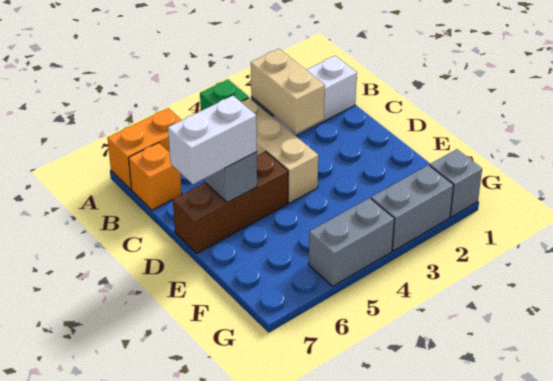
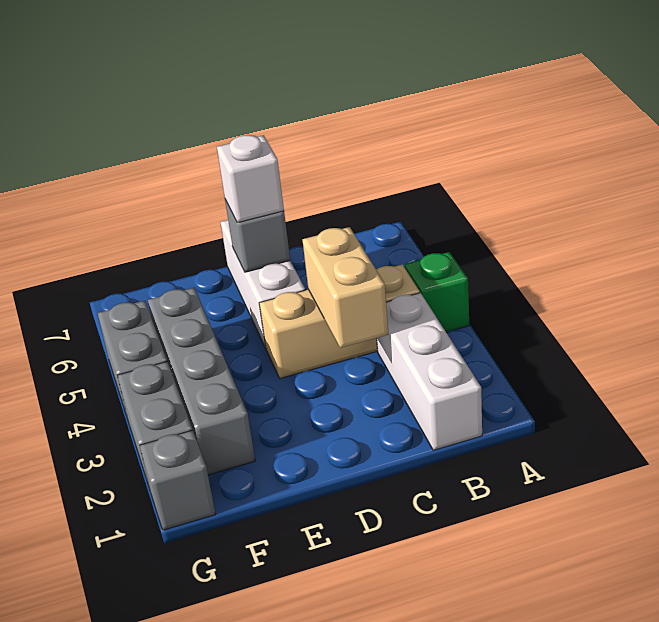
orange 1x2 brick [108,108,182,189] -> none
tan 1x2 brick [251,49,325,134] -> tan 1x2 brick turned to [302,227,389,348]
orange 1x1 brick [129,143,182,210] -> none
brown 1x3 brick [173,152,288,253] -> white 1x3 brick [221,220,305,348]
white 1x2 brick [168,96,257,184] -> white 1x1 brick [217,135,284,223]
none -> grey 1x4 brick [148,288,255,475]

